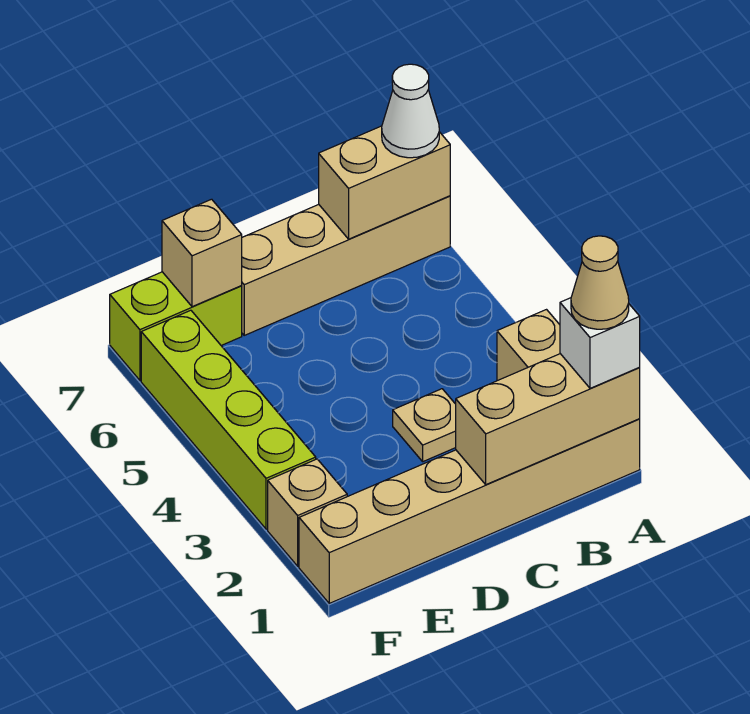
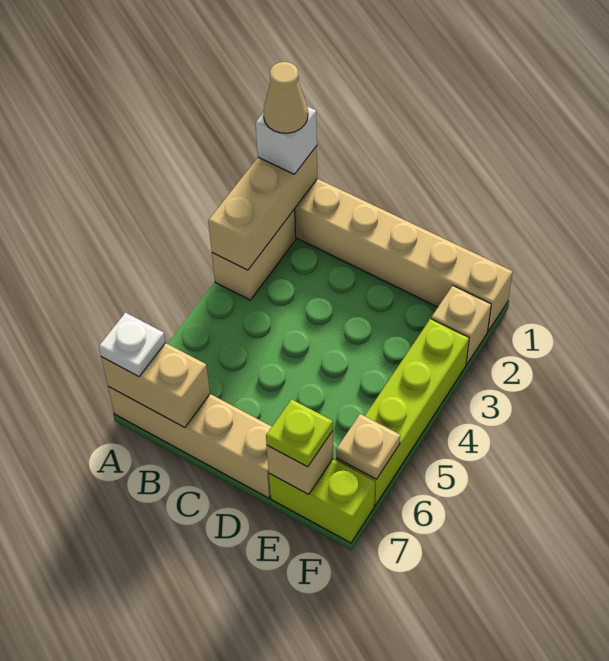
tan 1x3 brick [456,354,640,485] -> tan 1x3 brick turned to [208,146,318,270]
white 1x1 cone [382,64,439,158] -> white 1x1 plate [99,313,165,377]
tan 1x1 plate [393,389,456,462] -> tan 1x1 plate moved to [336,414,400,479]
none -> lime 1x1 plate [266,399,333,467]

